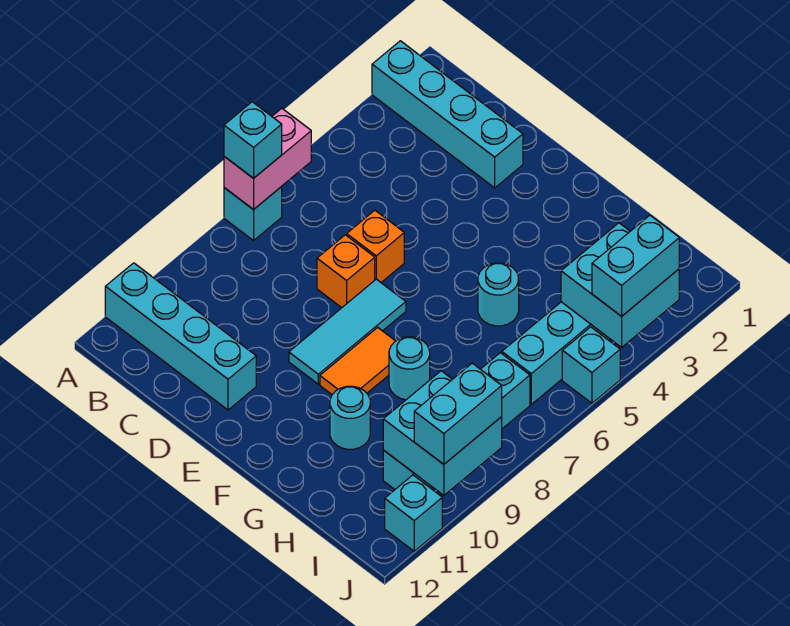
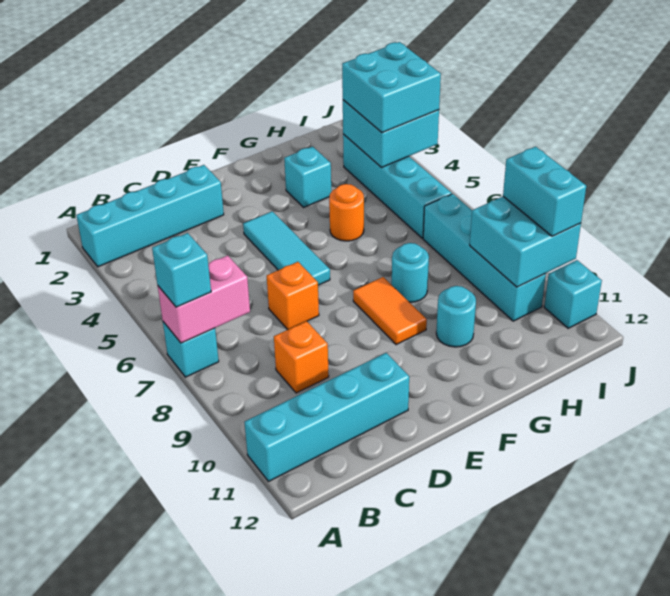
pink 1x2 brick [224,108,311,210] -> pink 1x2 brick turned to [158,255,250,343]
orange 1x1 brick [347,210,404,282] -> orange 1x1 brick moved to [274,321,329,393]
cyan 1x3 tile [289,279,406,384] -> cyan 1x3 tile moved to [243,211,330,285]
cyan 1x1 round brick [478,263,519,326] -> orange 1x1 round brick [329,184,364,241]
cyan 1x2 brick [592,215,679,316] -> cyan 2x2 brick [342,42,441,133]
cyan 1x1 brick [562,327,620,403] -> cyan 1x1 brick moved to [284,147,331,207]

